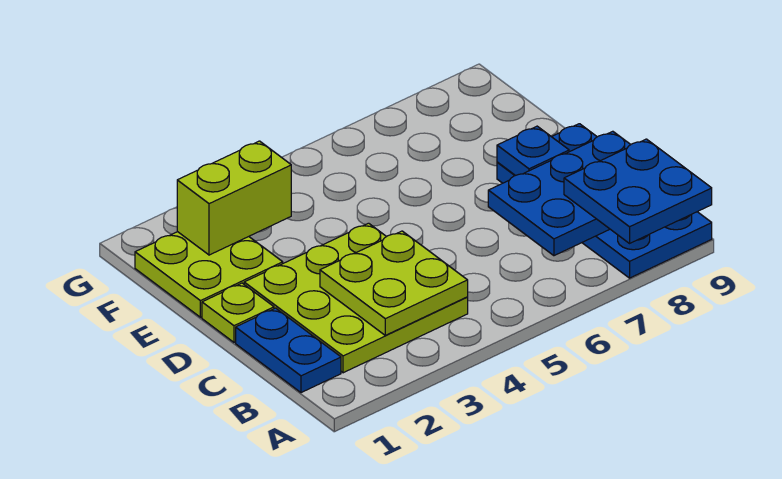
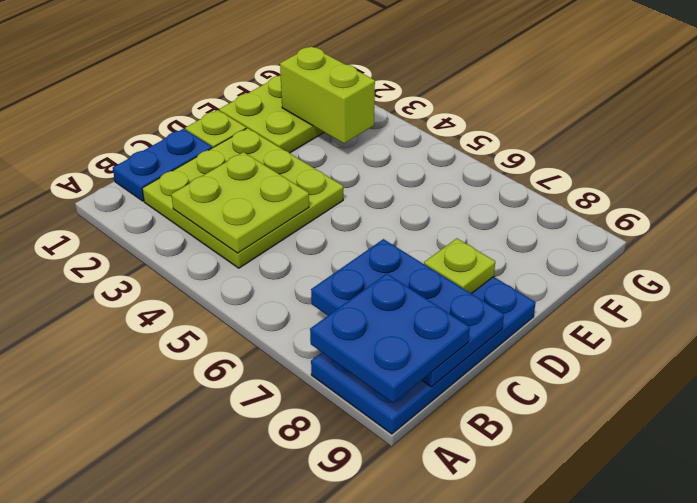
blue 1x1 plate [497,126,569,176] -> lime 1x1 plate [424,238,495,294]

